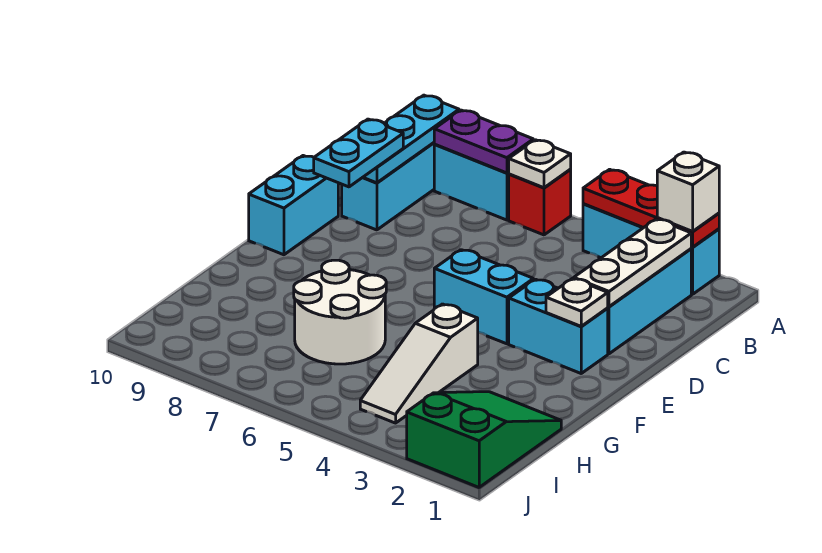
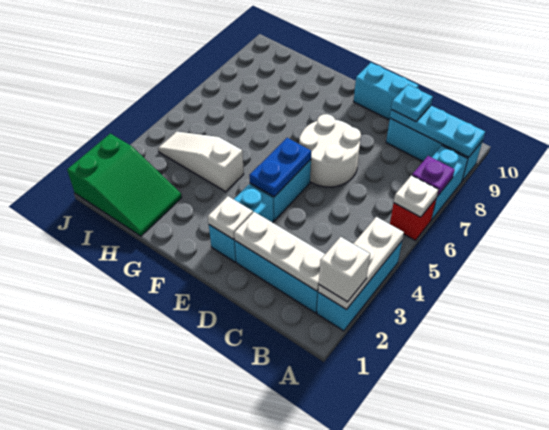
red 1x3 plate [583,169,719,247] -> white 1x3 plate [318,217,404,310]
purple 1x2 plate [434,110,533,173] -> purple 1x1 plate [412,156,455,196]
cyan 1x2 plate [314,119,403,187] -> cyan 1x1 plate [391,85,433,122]
none -> blue 1x2 plate [249,138,311,197]
white 2x2 round brick [294,260,386,364] -> white 2x2 round brick moved to [299,114,361,187]

